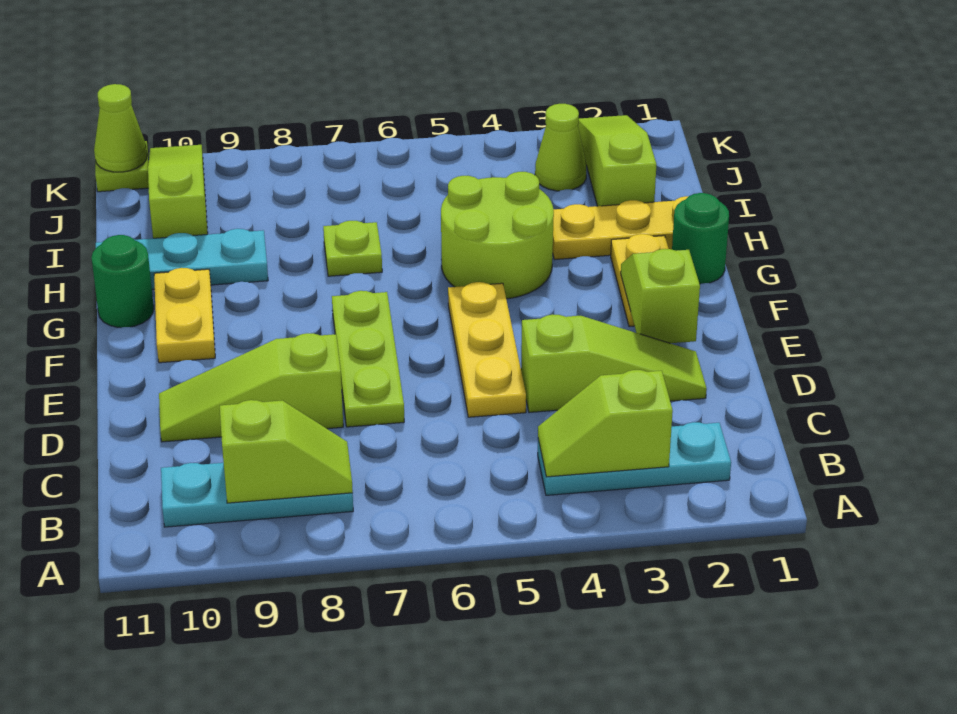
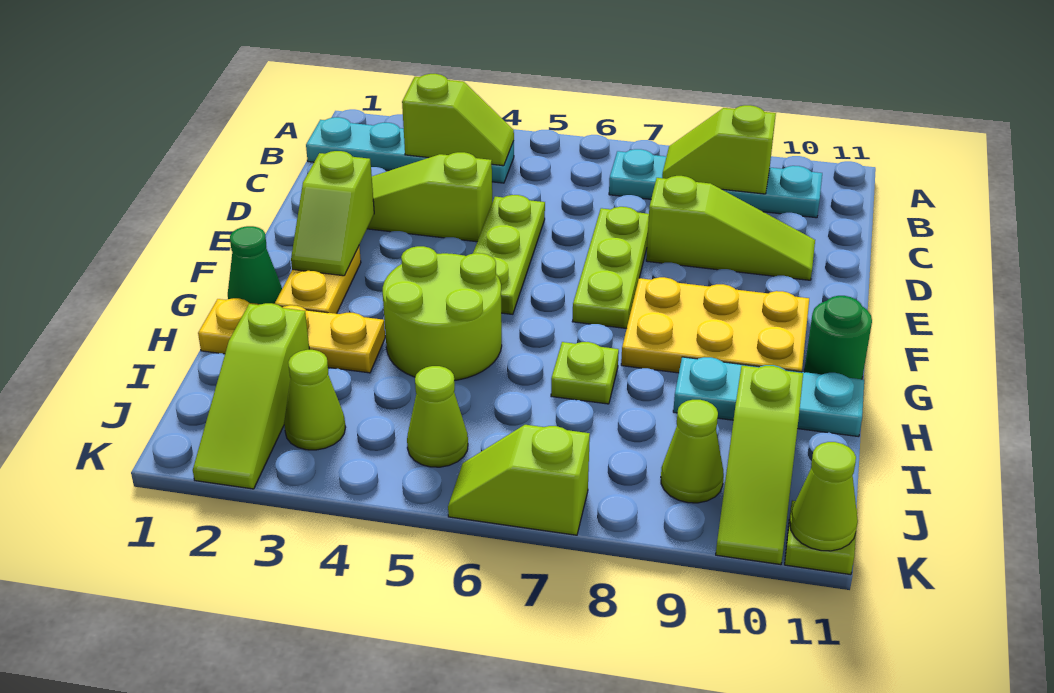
cyan 1x3 plate [538,422,731,495] -> cyan 1x4 plate [306,117,514,183]
cyan 1x3 plate [161,463,353,527] -> cyan 1x4 plate [609,149,822,218]
yellow 1x3 plate [448,282,526,417] -> lime 1x3 plate [473,195,545,314]
yellow 1x2 plate [154,268,215,363] -> yellow 2x3 plate [621,277,809,373]
green 1x1 round brick [672,193,729,284] -> green 1x1 cone [228,226,282,304]
none -> lime 1x1 cone [407,366,468,467]
none -> lime 1x1 cone [661,400,724,503]
none -> lime 1x2 slope [448,425,590,535]

